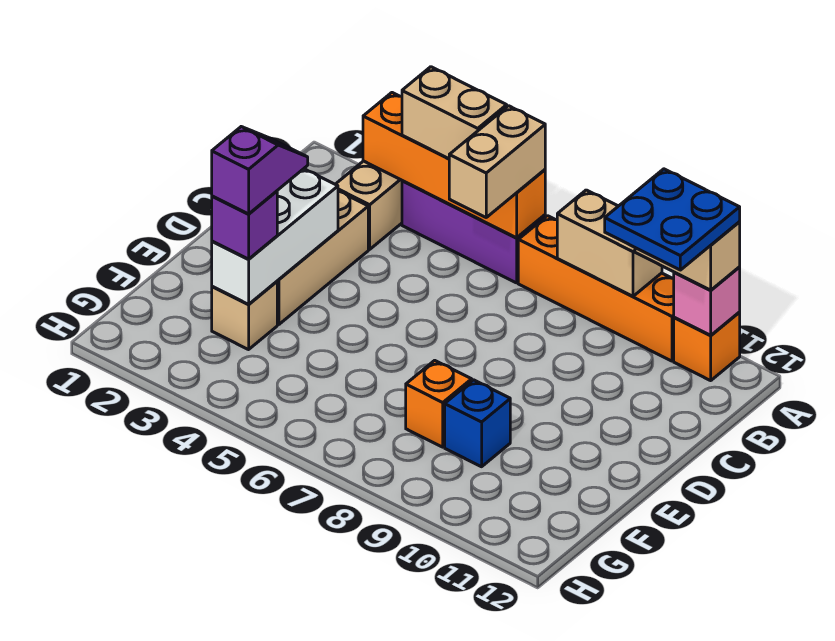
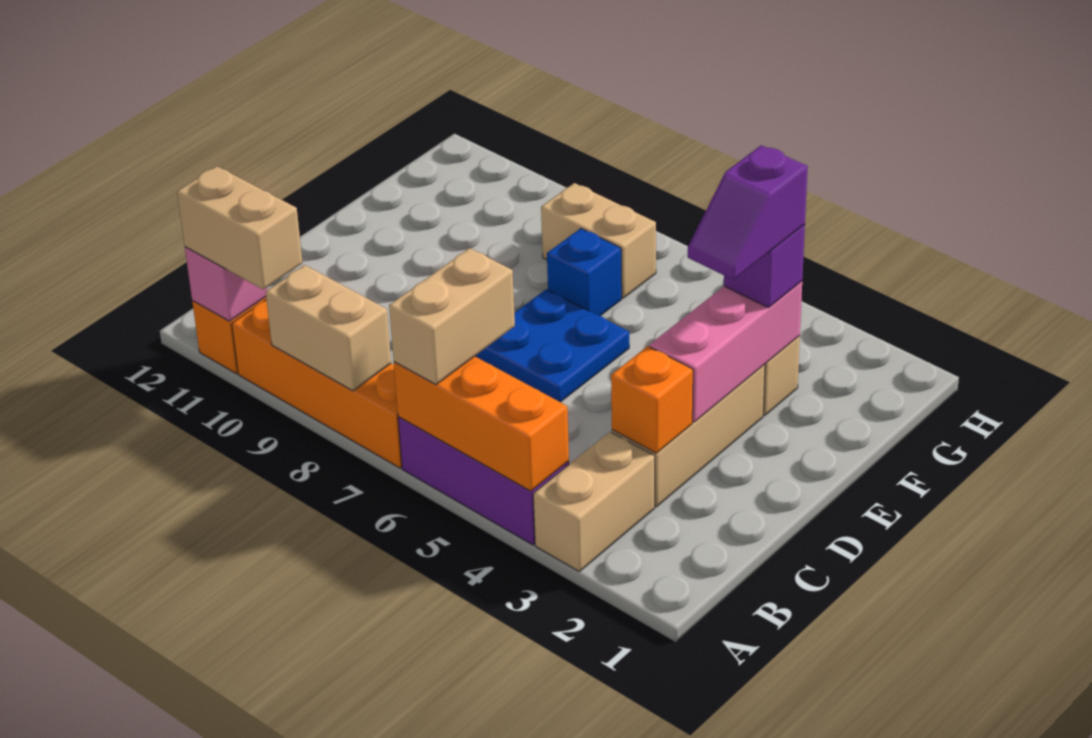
orange 1x4 brick [363,93,545,238] -> orange 1x3 brick [394,356,569,491]
tan 1x2 brick [402,67,507,159] -> tan 1x2 brick moved to [541,183,656,298]
blue 2x2 plate [605,169,740,270] -> blue 2x2 plate moved to [476,289,629,402]
white 1x3 brick [212,169,338,304] -> pink 1x3 brick [650,281,802,422]
orange 1x1 brick [406,360,472,447] -> orange 1x1 brick moved to [611,346,693,453]
blue 1x1 brick [445,380,510,467] -> blue 1x1 brick moved to [547,228,622,316]

